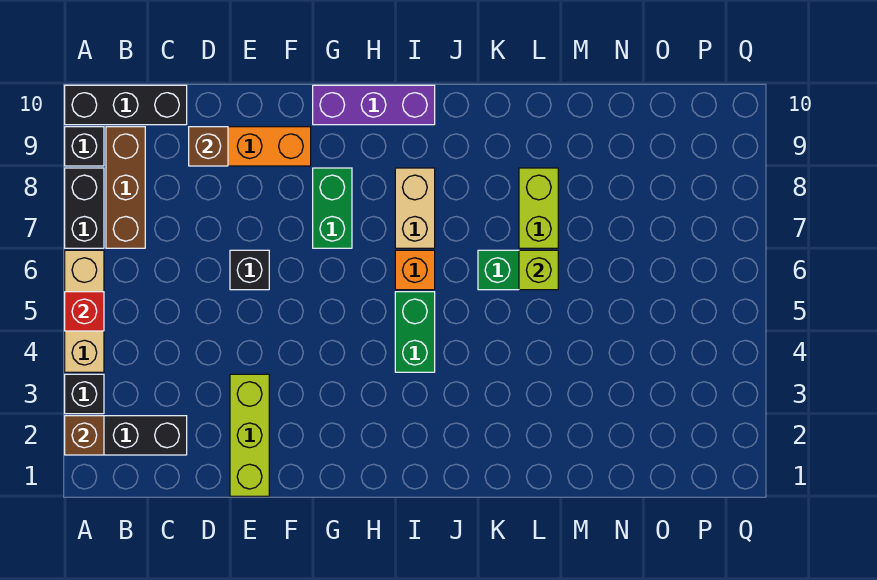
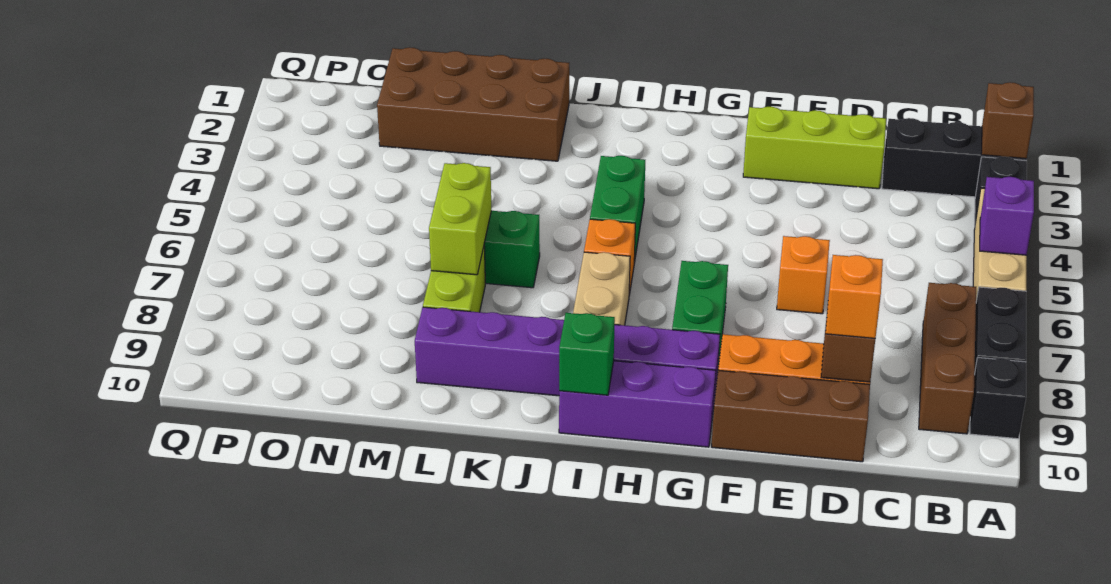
red 1x1 brick [65,292,104,331] -> purple 1x1 brick [980,177,1034,255]
black 1x3 brick [65,85,187,125] -> none
none -> orange 1x1 brick [826,255,883,338]
none -> brown 1x3 brick [712,370,870,462]
lime 1x3 brick [230,374,269,496] -> lime 1x3 brick turned to [743,107,886,189]
black 1x1 brick [230,250,269,290] -> orange 1x1 brick [777,236,830,314]
none -> purple 1x6 brick [415,307,720,408]
none -> green 1x1 brick [559,313,615,395]
none -> brown 2x4 brick [377,47,569,161]
lime 1x1 brick [519,250,558,290] -> lime 1x2 brick [429,163,492,275]

